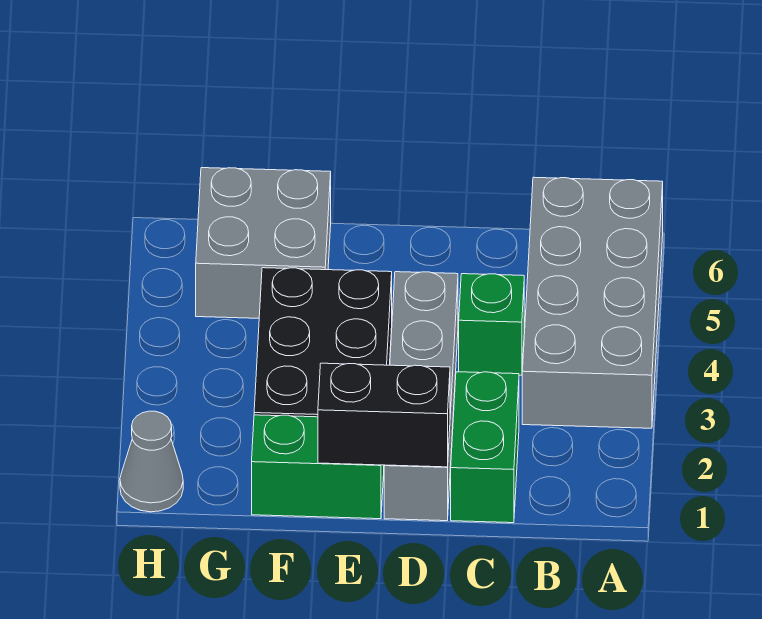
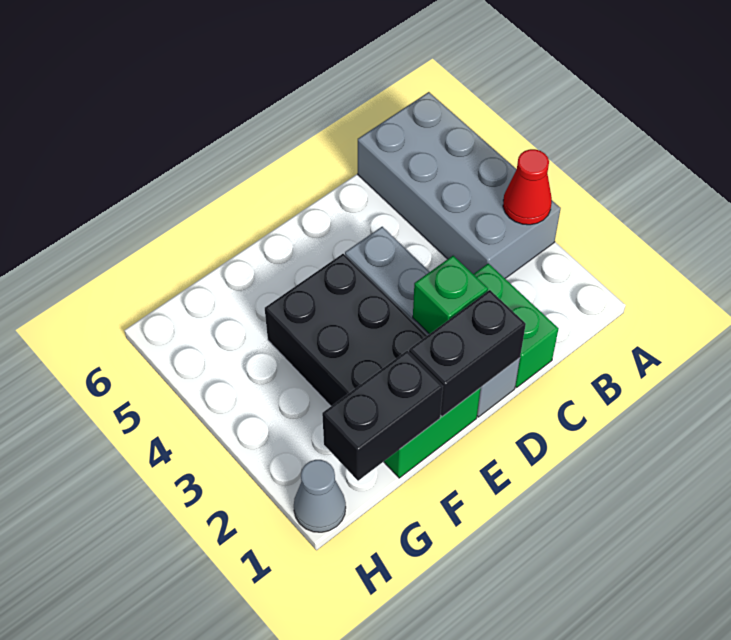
none -> red 1x1 cone [503,149,552,225]
green 1x1 brick [459,274,524,375] -> green 1x1 brick moved to [413,256,488,334]
none -> black 1x2 brick [322,351,443,481]
grey 2x2 brick [196,168,331,318] -> none

